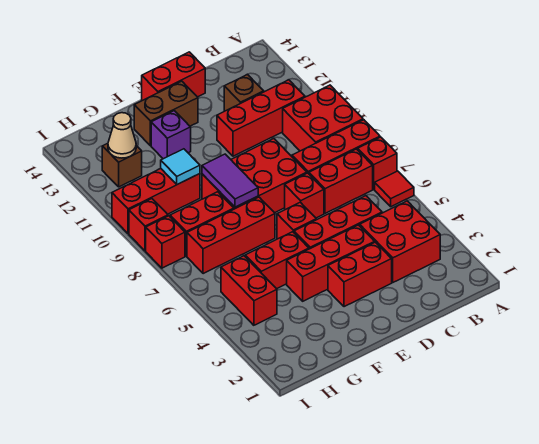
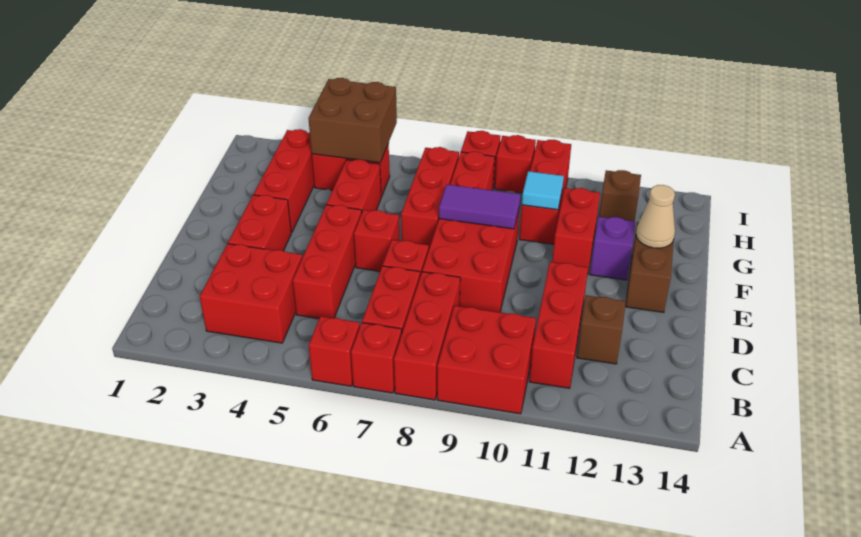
red 1x1 tile [375,171,414,207] -> red 1x1 brick [309,316,360,386]
red 1x3 brick [287,225,375,301] -> red 1x3 brick moved to [254,129,314,233]
red 1x2 brick [142,52,205,101] -> red 1x2 brick moved to [552,188,600,275]
none -> brown 2x2 brick [308,78,397,163]
tan 1x1 cone [108,113,136,158] -> tan 1x1 cone moved to [636,185,675,248]

